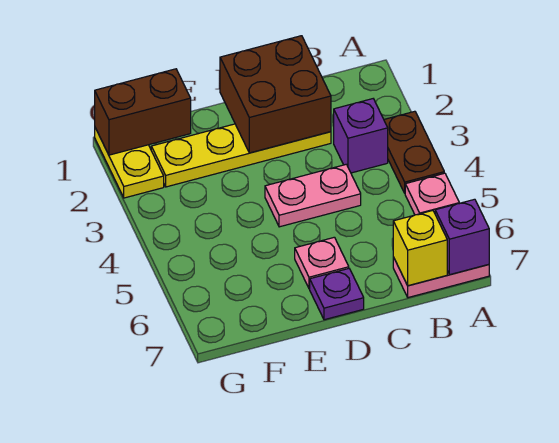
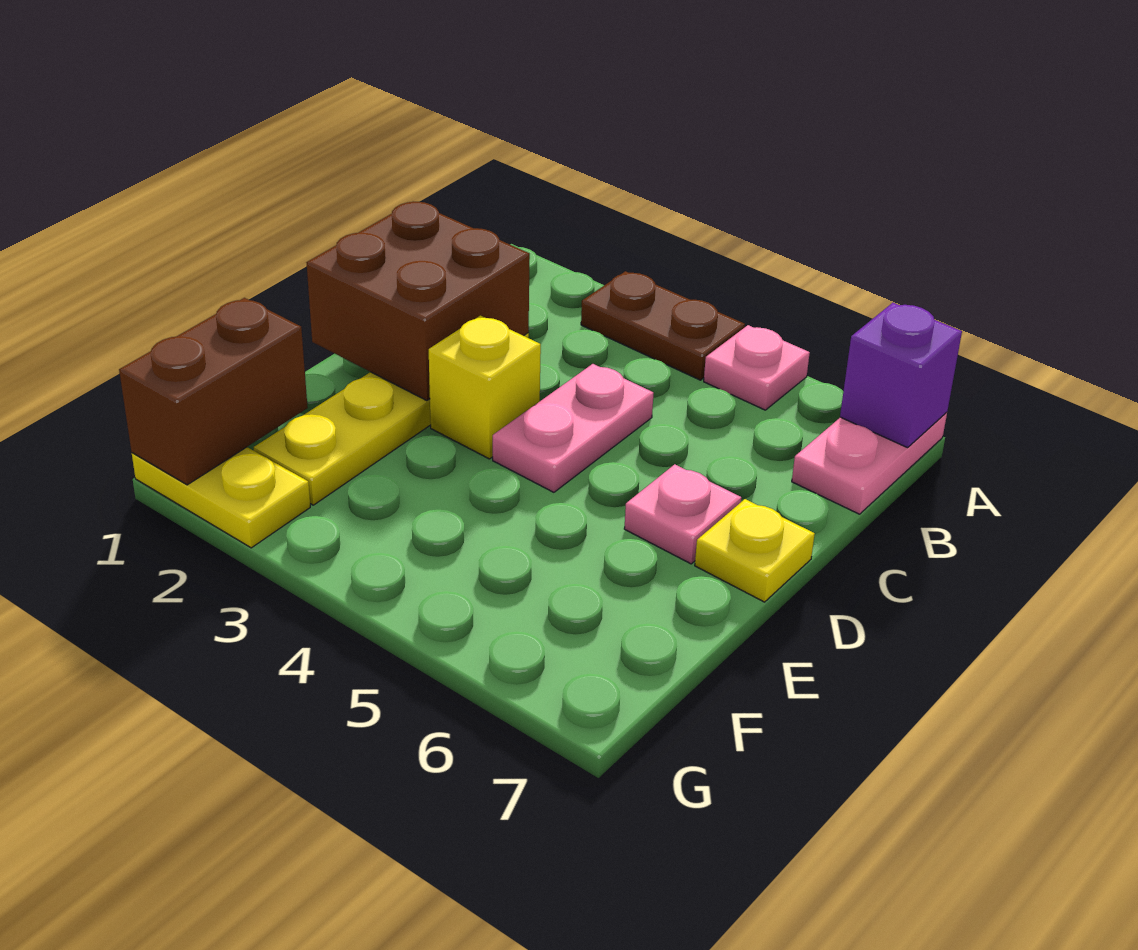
purple 1x1 brick [334,99,388,173] -> none
yellow 1x1 brick [393,211,447,286] -> yellow 1x1 brick moved to [429,316,541,459]
purple 1x1 plate [310,269,364,320] -> yellow 1x1 plate [695,499,815,602]

